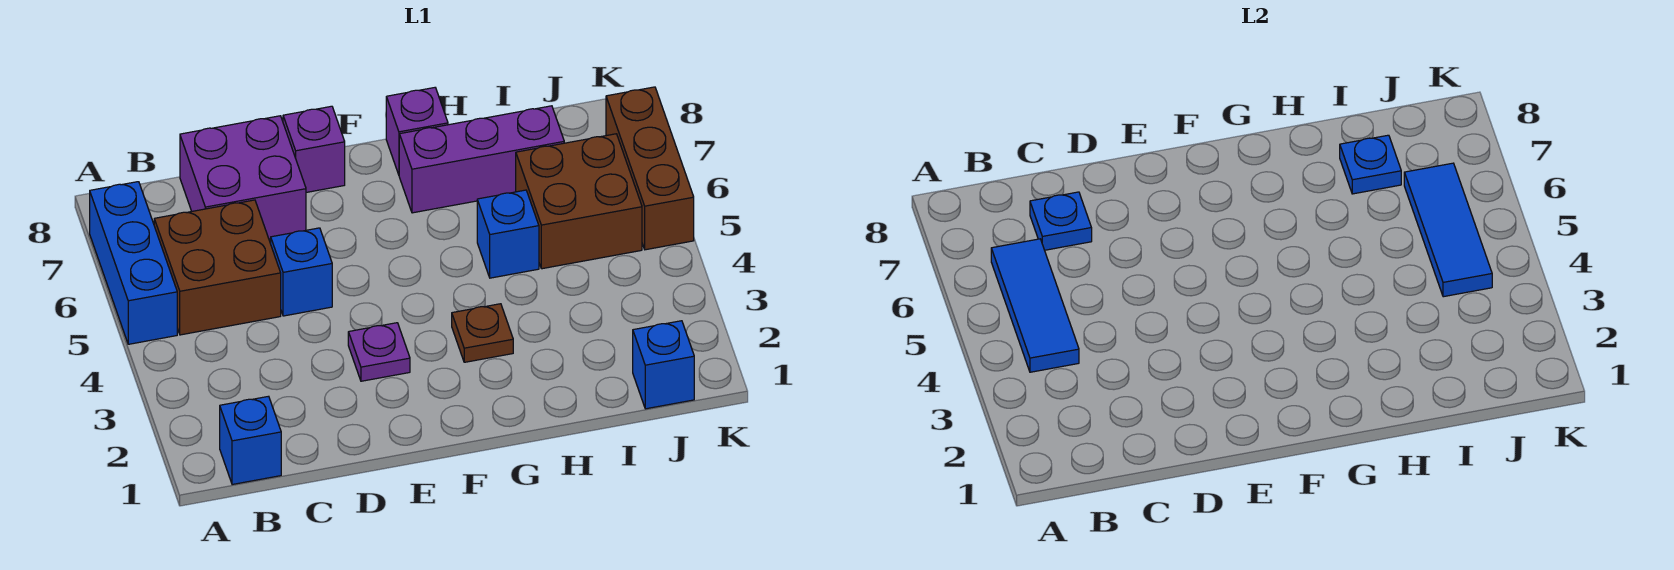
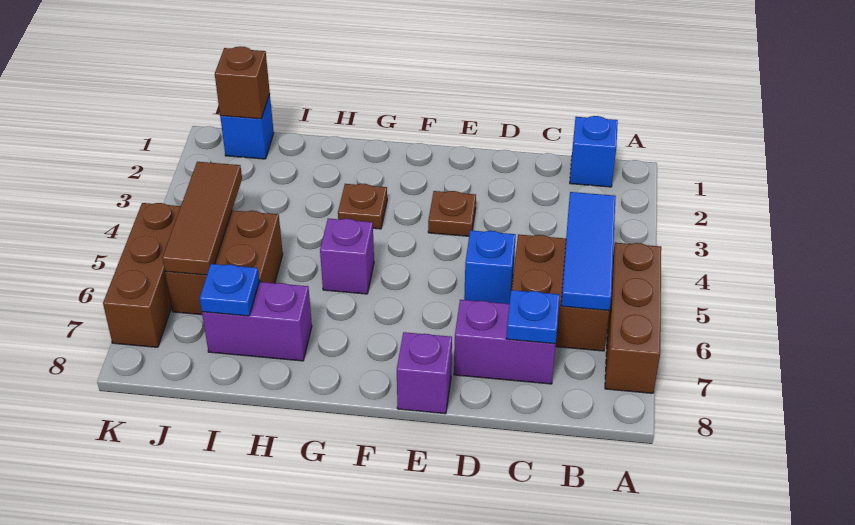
blue 1x3 brick [90,182,177,344] -> brown 1x3 brick [605,243,661,393]
purple 2x2 brick [180,116,306,239] -> purple 1x2 brick [454,300,556,384]
purple 1x1 plate [348,323,410,381] -> brown 1x1 plate [428,191,476,236]
purple 1x3 brick [399,106,564,213] -> purple 1x2 brick [202,282,312,361]
purple 1x1 brick [386,88,448,175] -> purple 1x1 brick moved to [320,219,374,294]
blue 1x1 brick [477,190,539,278] -> none
none -> brown 1x1 brick [215,46,270,119]
blue 1x3 tile [1404,163,1492,297] -> brown 1x3 tile [162,162,242,275]

